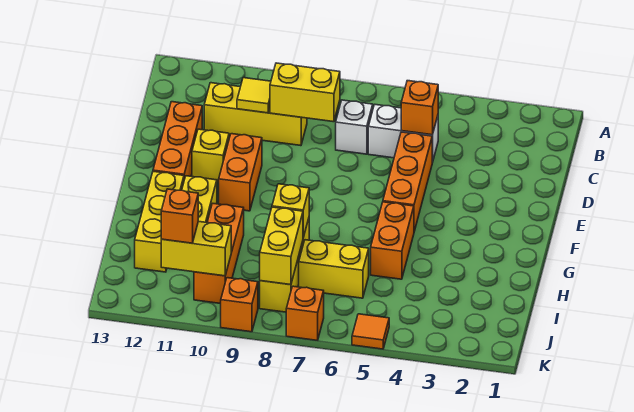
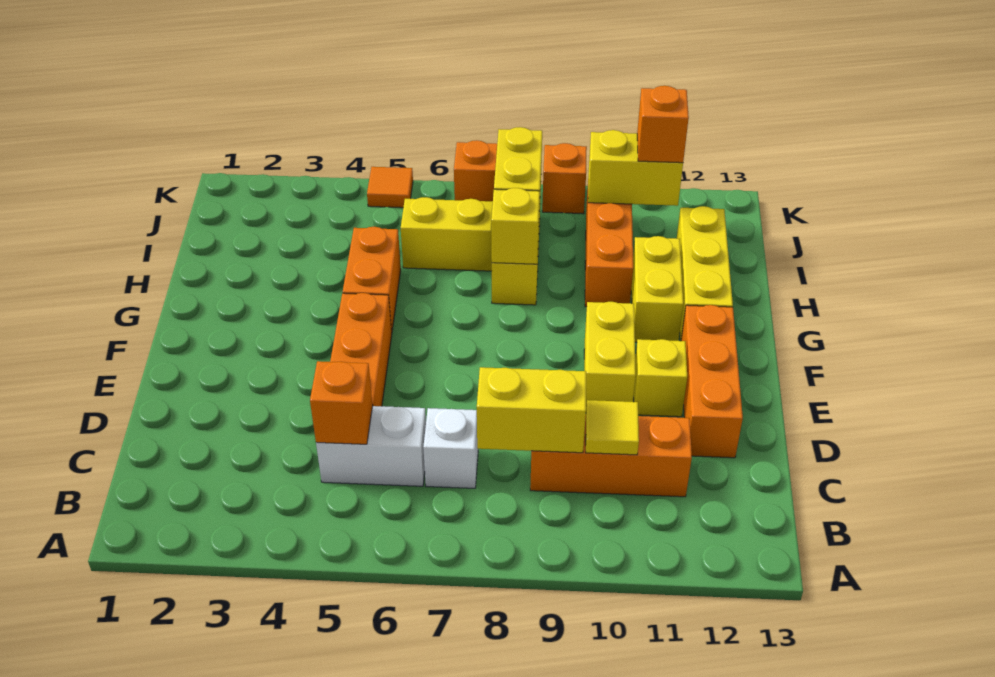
yellow 1x3 brick [204,83,307,146] -> orange 1x3 brick [530,416,692,497]
orange 1x2 brick [219,134,262,211] -> yellow 1x2 brick [584,302,636,407]

